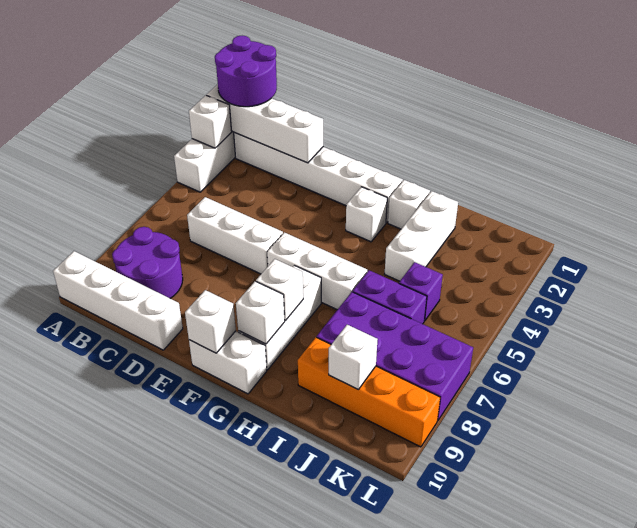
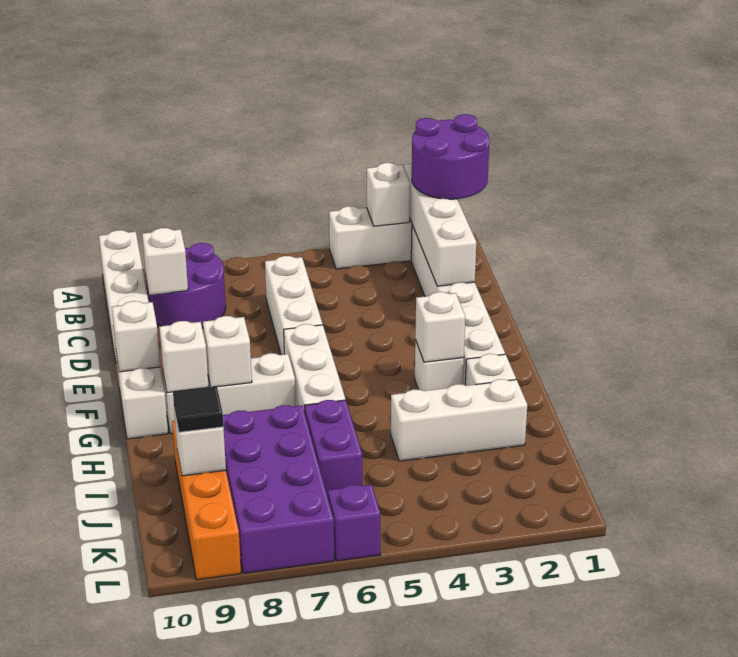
none -> white 1x1 brick [142,228,188,295]
none -> white 1x1 brick [415,292,465,362]
purple 1x1 brick [399,262,443,321] -> purple 1x1 brick moved to [328,484,380,561]
none -> black 1x1 tile [173,386,223,432]

